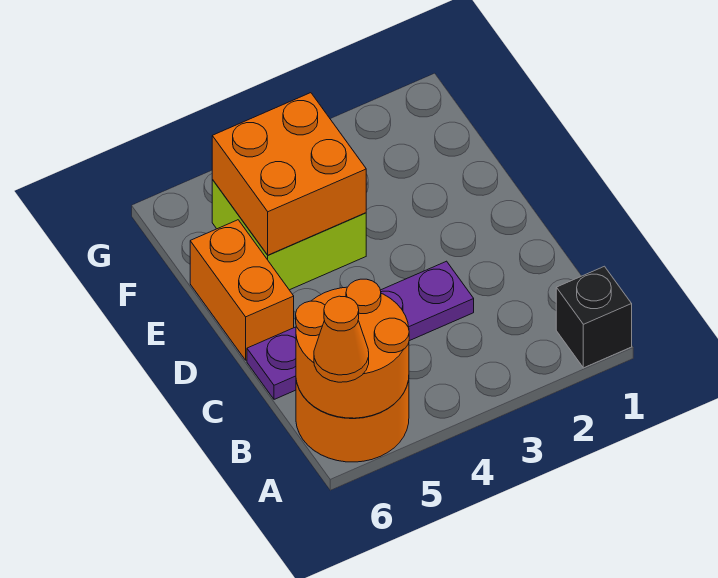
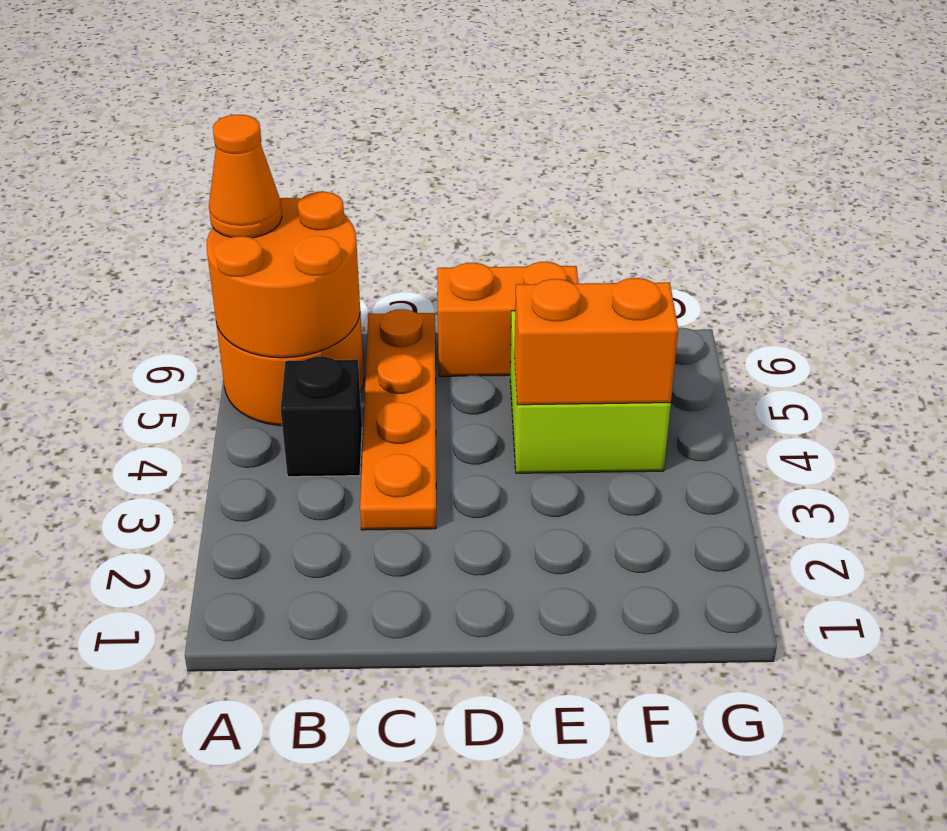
black 1x1 brick [556,266,632,368] -> black 1x1 brick moved to [281,356,362,477]
purple 1x4 plate [247,261,474,399] -> orange 1x4 plate [360,309,436,530]
orange 2x2 brick [212,93,366,255] -> orange 1x2 brick [514,278,678,405]

